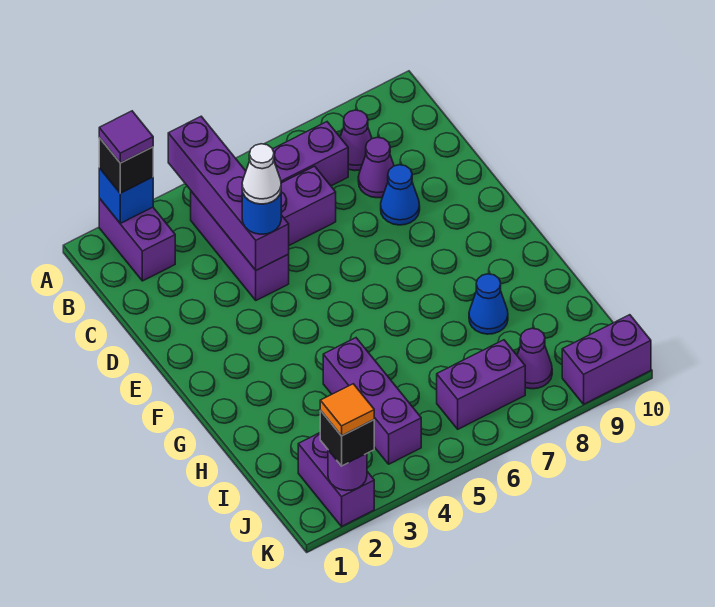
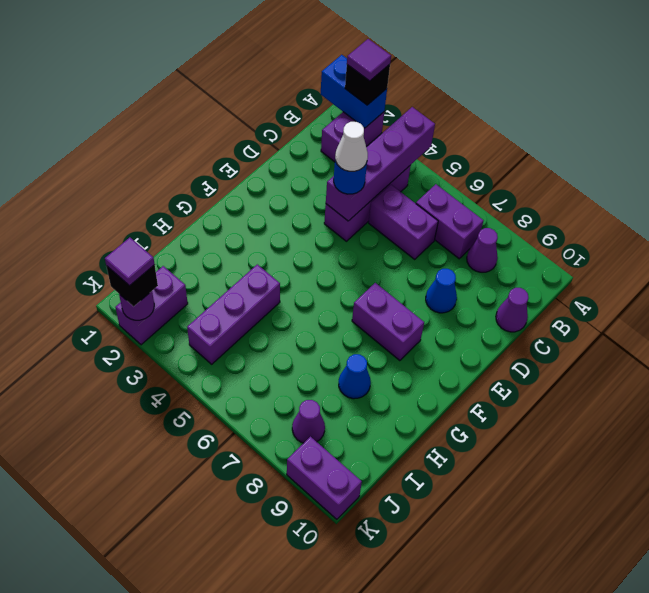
blue 1x1 brick [99,168,153,223] -> blue 1x2 brick [321,55,387,128]
purple 1x1 cone [358,137,394,198] -> purple 1x1 cone moved to [496,288,529,332]
purple 1x2 brick [437,340,525,429] -> purple 1x2 brick moved to [352,283,424,361]
orange 1x1 tile [320,384,374,436] -> purple 1x1 tile [105,237,155,286]

